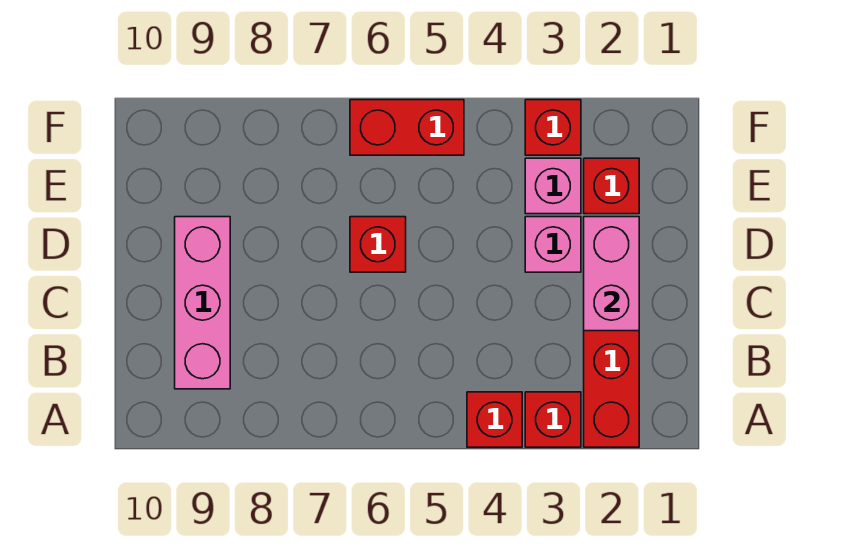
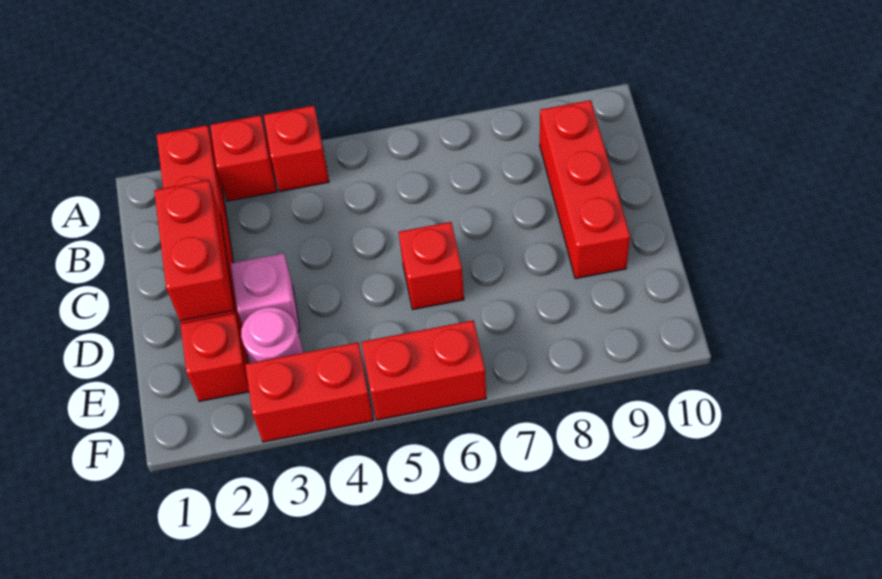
pink 1x3 brick [175,217,230,389] -> red 1x3 brick [540,100,630,279]
pink 1x2 brick [584,217,639,331] -> red 1x2 brick [154,180,234,321]
pink 1x1 brick [525,158,581,214] -> pink 1x1 round brick [241,307,303,363]
red 1x1 brick [525,100,581,155] -> red 1x2 brick [245,342,373,442]

